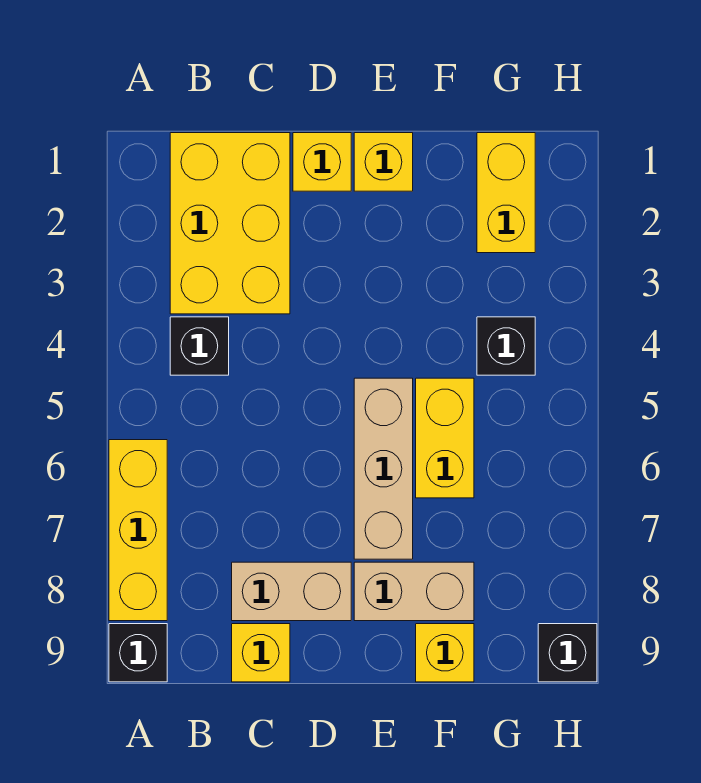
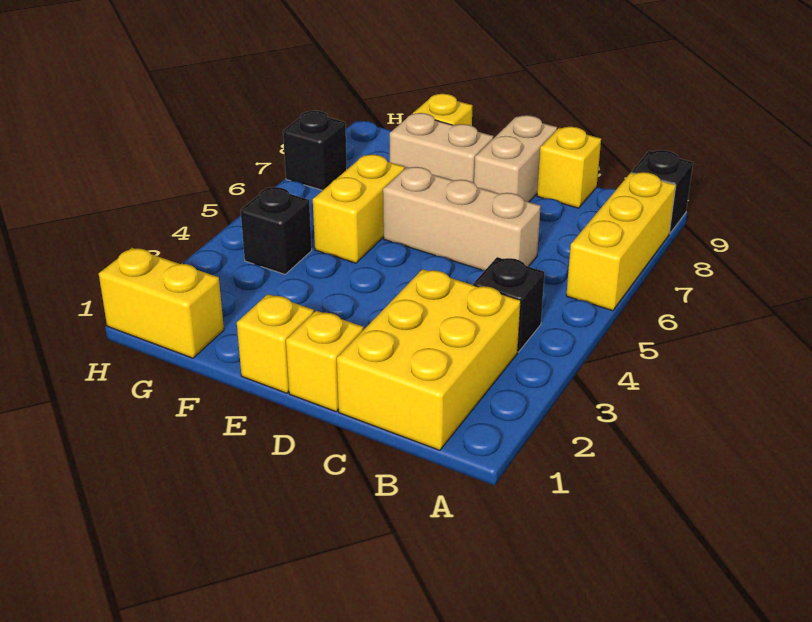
tan 1x2 brick [232,562,351,621] -> tan 1x2 brick turned to [474,115,557,202]
tan 1x3 brick [354,378,413,559] -> tan 1x3 brick turned to [383,167,541,270]
yellow 1x2 brick [477,133,535,253] -> yellow 1x2 brick turned to [99,248,224,358]
black 1x1 brick [538,624,597,682] -> black 1x1 brick moved to [283,111,347,190]

